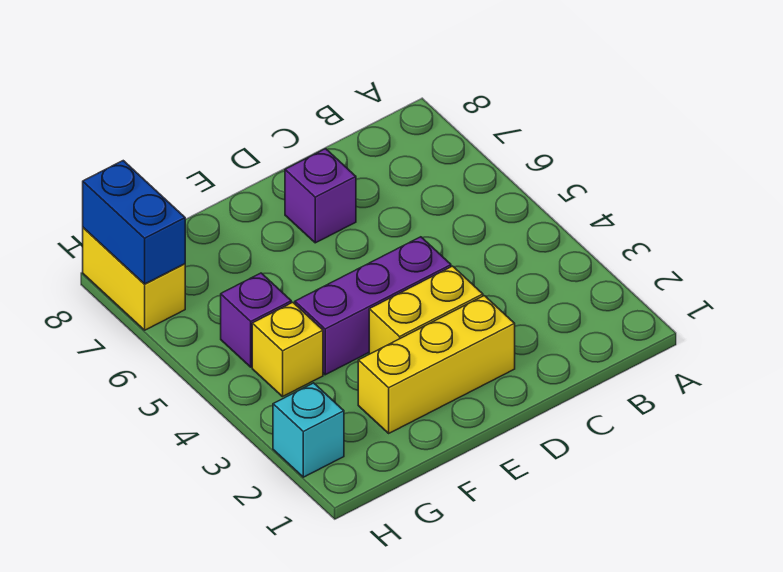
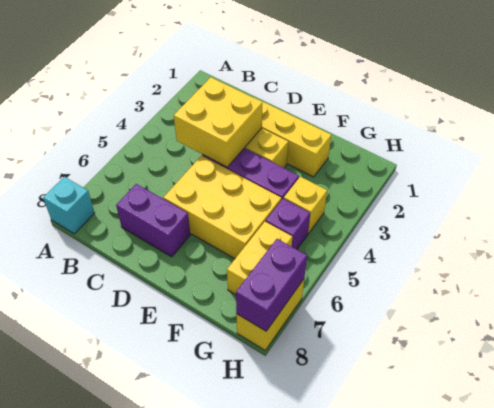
none -> yellow 2x2 brick [174,77,263,167]
none -> yellow 2x3 brick [164,156,282,259]
purple 1x1 brick [285,149,356,243] -> purple 1x2 brick [116,184,190,257]
none -> yellow 1x2 brick [227,222,292,295]
cyan 1x1 brick [273,383,344,477] -> cyan 1x1 brick moved to [43,177,94,234]
blue 1x2 brick [83,161,185,284] -> purple 1x2 brick [236,239,307,331]

